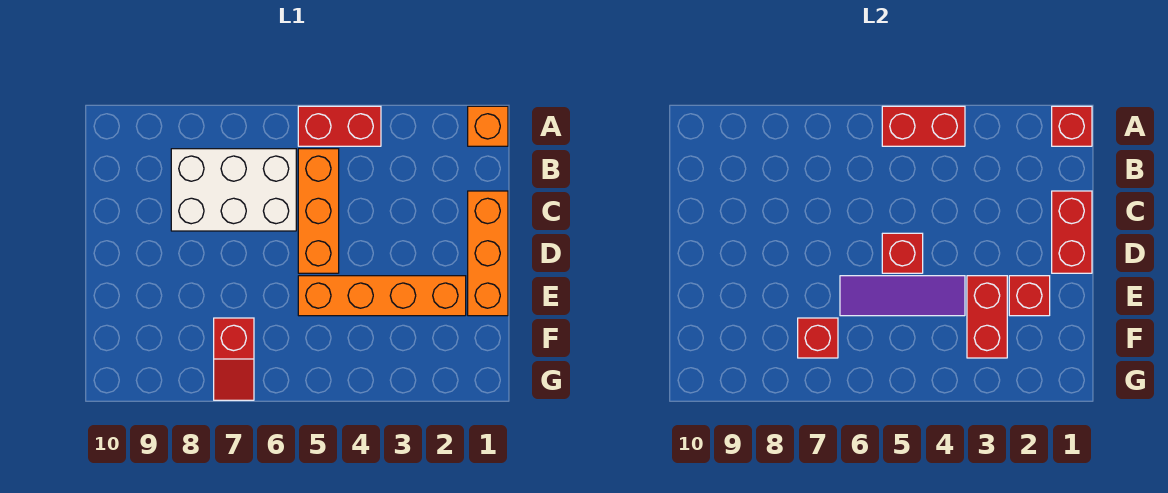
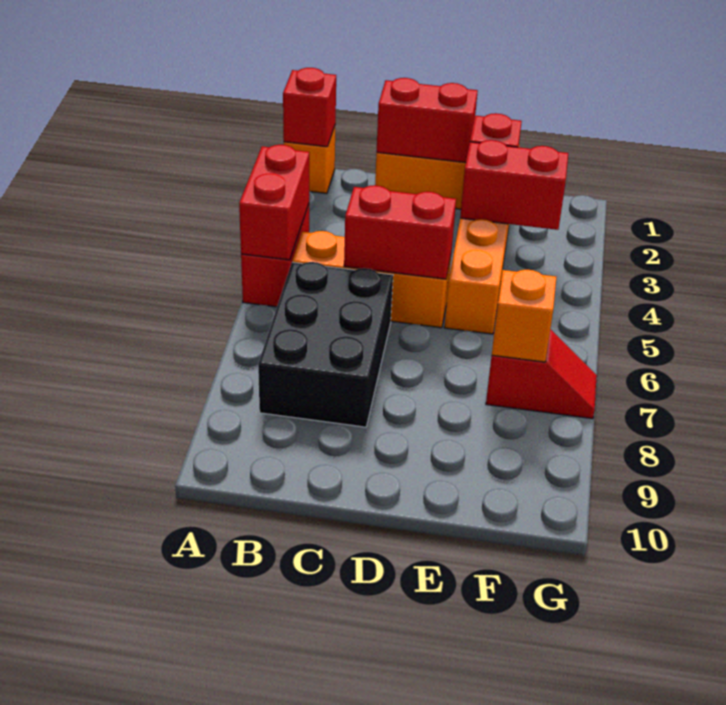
white 2x3 brick [171,149,296,231] -> black 2x3 brick [258,262,393,427]
red 1x1 brick [882,233,923,273] -> red 1x2 brick [344,185,456,279]
purple 1x3 tile [840,276,965,316] -> none
red 1x1 brick [798,318,838,358] -> orange 1x1 brick [492,269,556,362]

